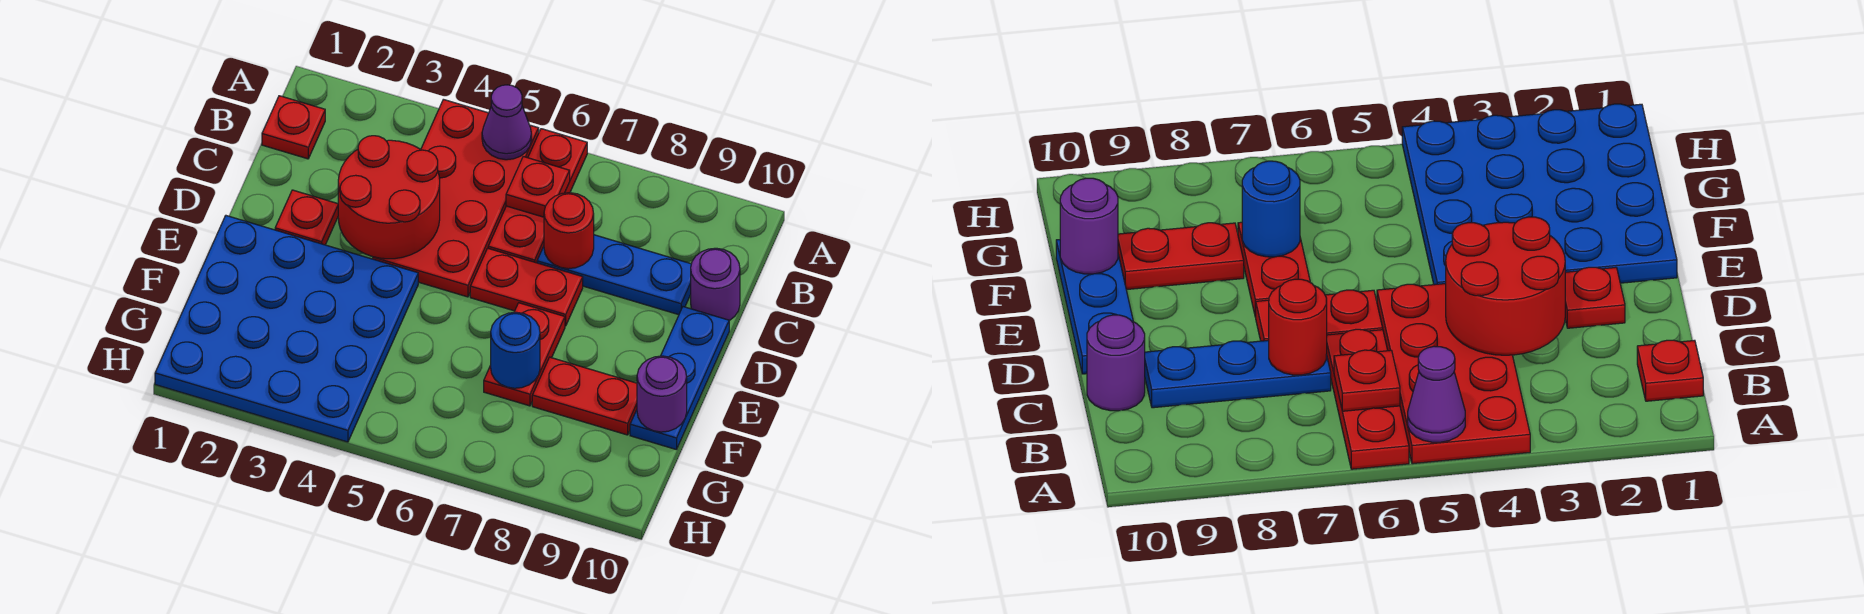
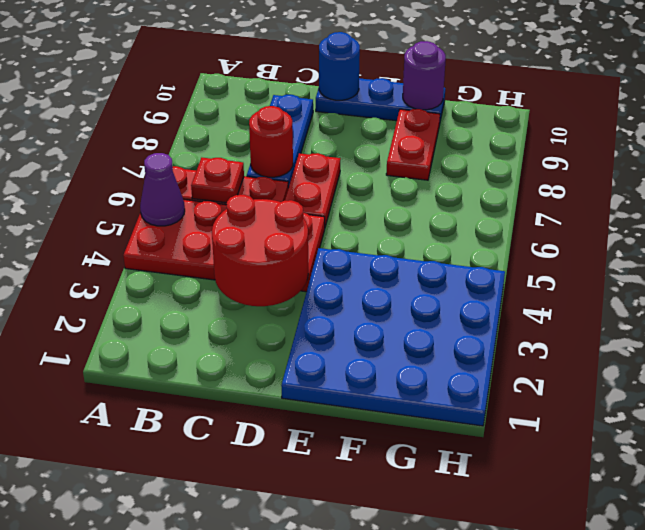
red 1x1 plate [262,96,325,159] -> none
purple 1x1 round brick [691,248,740,321] -> none
red 1x1 plate [275,190,338,245] -> none
red 1x2 plate [484,303,565,406] -> none
blue 1x1 round brick [491,312,540,388] -> blue 1x1 round brick moved to [319,32,360,100]

